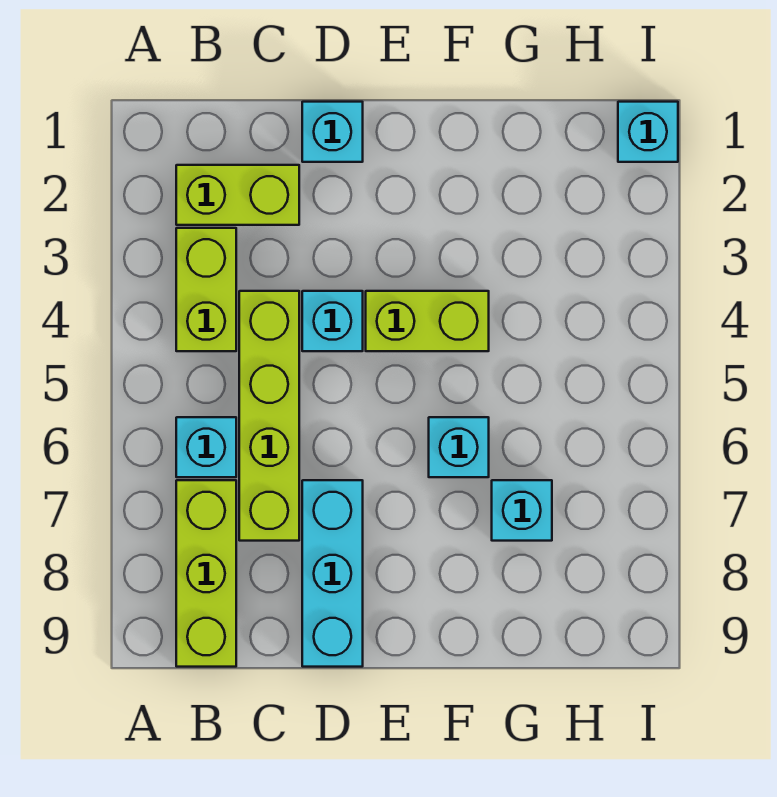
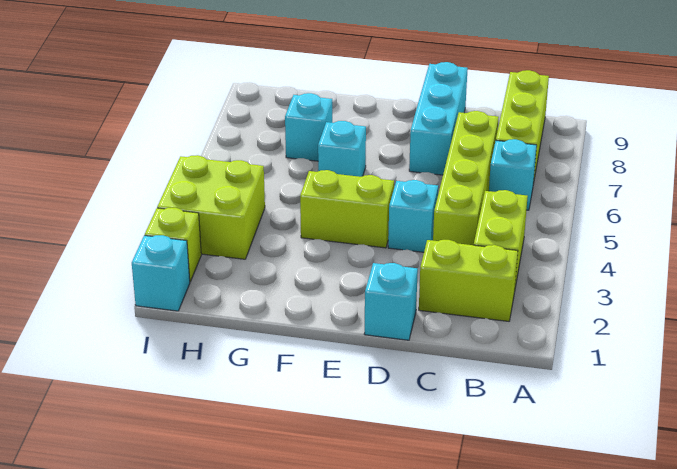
none -> lime 2x2 brick [157,155,265,259]
none -> lime 1x1 brick [145,208,201,282]

